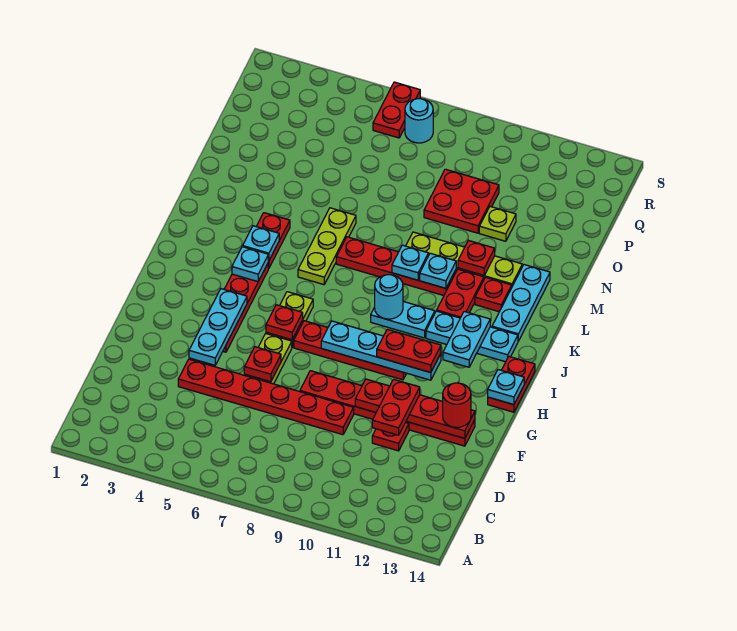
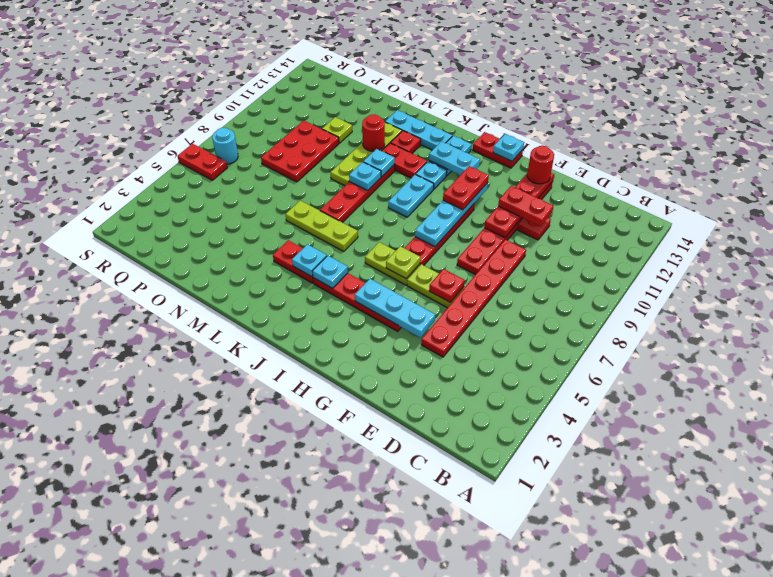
red 1x1 plate [266,305,303,340] -> lime 1x1 plate [386,246,420,279]
cyan 1x1 round brick [375,275,403,319] -> none
red 1x1 plate [458,241,495,275] -> red 1x1 round brick [362,115,385,151]
red 2x2 plate [424,169,499,233] -> red 2x3 plate [261,121,339,182]

